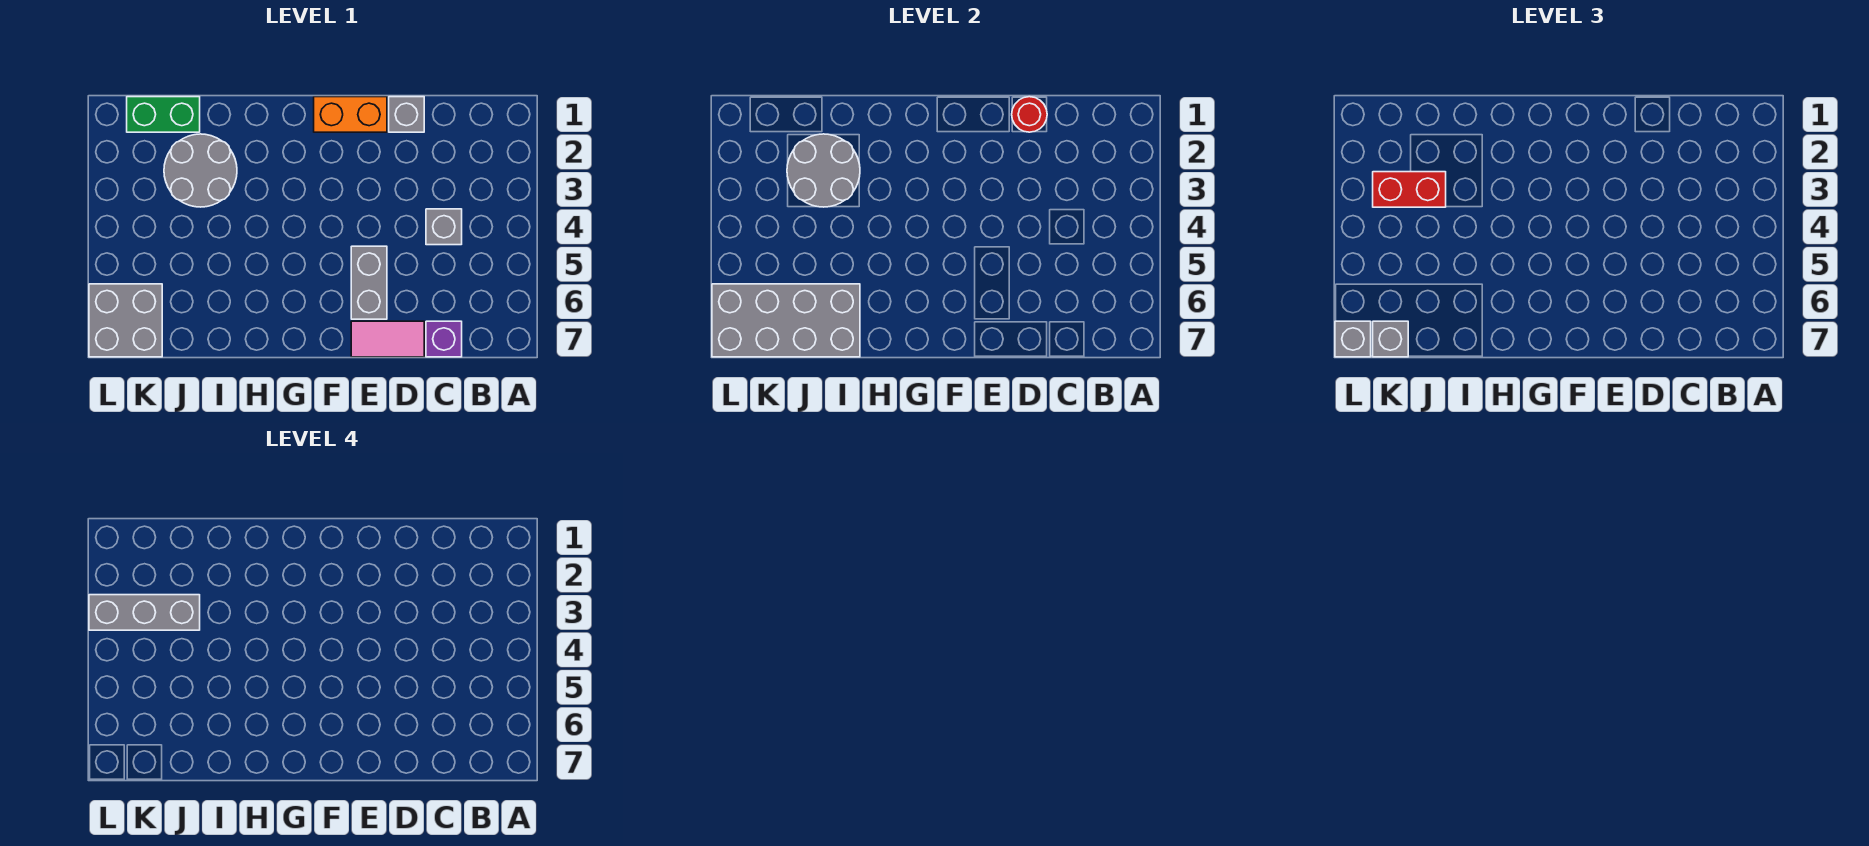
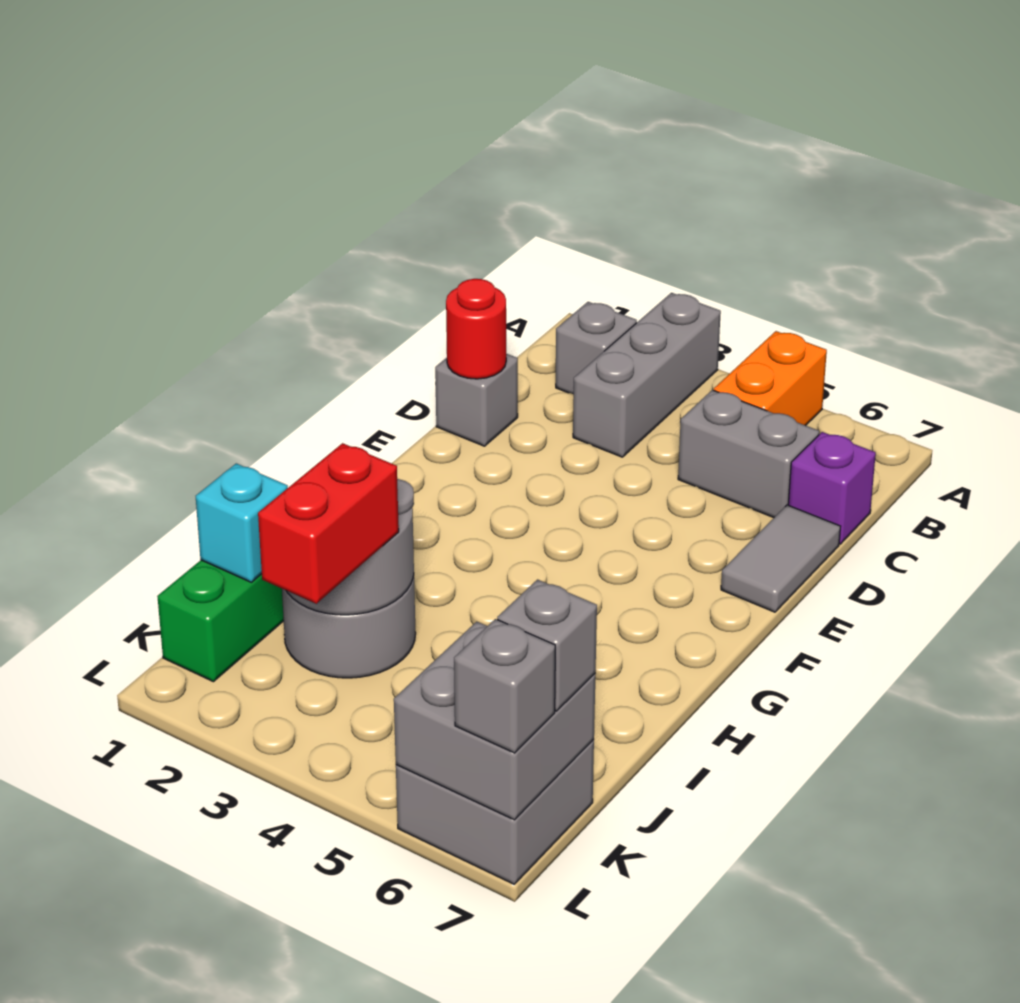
grey 1x1 brick [426,209,462,245] -> grey 1x1 brick moved to [556,302,637,395]
pink 1x2 tile [351,321,424,357] -> grey 1x2 tile [721,505,841,612]
orange 1x2 brick [314,97,387,132] -> orange 1x2 brick moved to [714,331,827,426]
grey 1x2 brick [351,246,387,319] -> grey 1x2 brick moved to [678,390,819,518]
grey 2x4 brick [712,284,860,357] -> grey 2x2 brick [394,622,595,820]
none -> cyan 1x1 brick [196,463,288,582]
grey 1x3 brick [89,595,200,630] -> grey 1x3 brick moved to [573,293,721,457]

